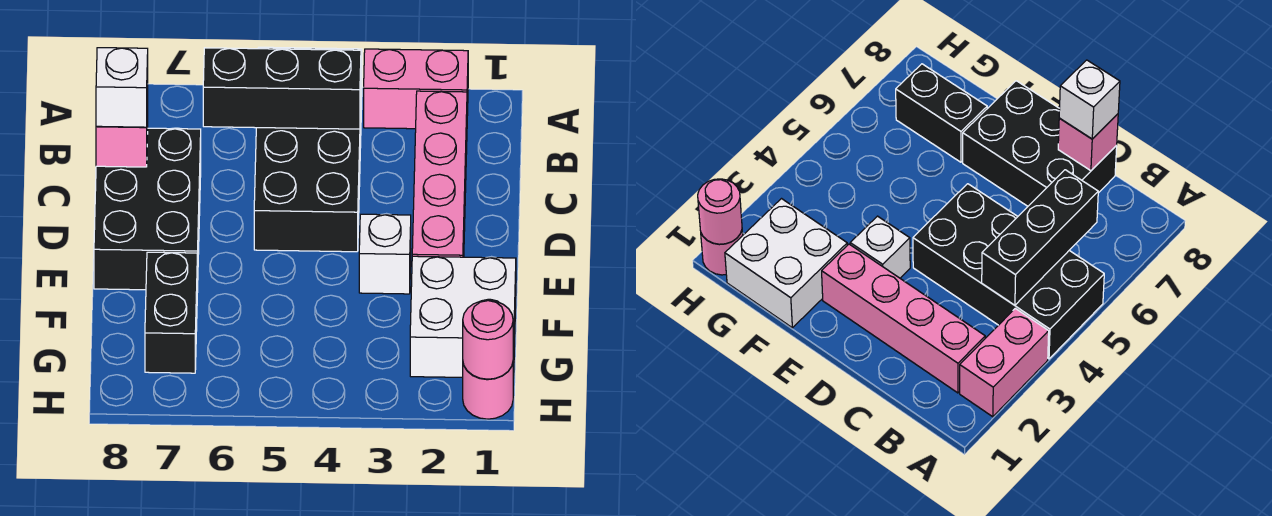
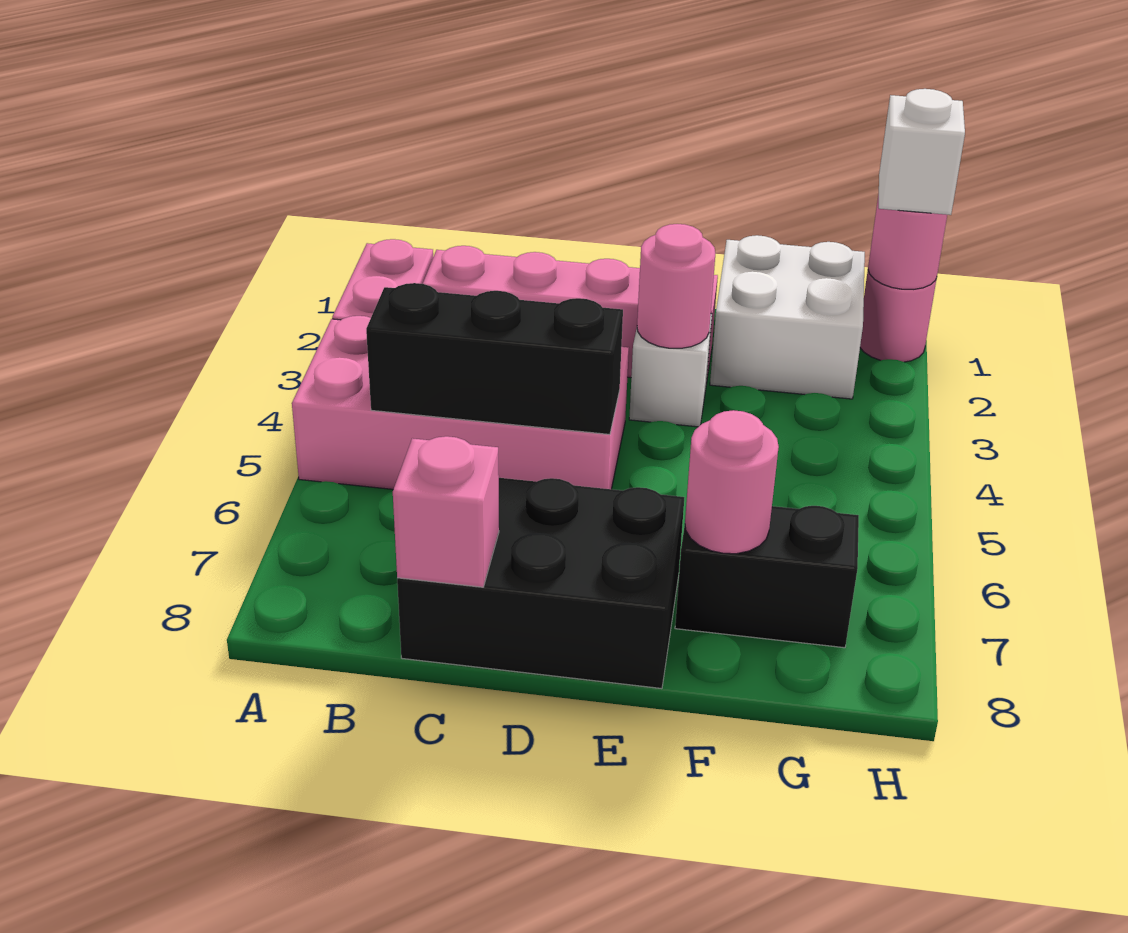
black 2x4 brick [254,47,362,252] -> pink 2x4 brick [292,316,629,489]
black 1x3 brick [203,48,361,129] -> black 1x3 brick turned to [366,283,623,434]
white 1x1 brick [96,48,148,127] -> white 1x1 brick moved to [879,89,965,215]
none -> pink 1x1 round brick [637,224,715,348]
none -> pink 1x1 round brick [685,410,779,554]

